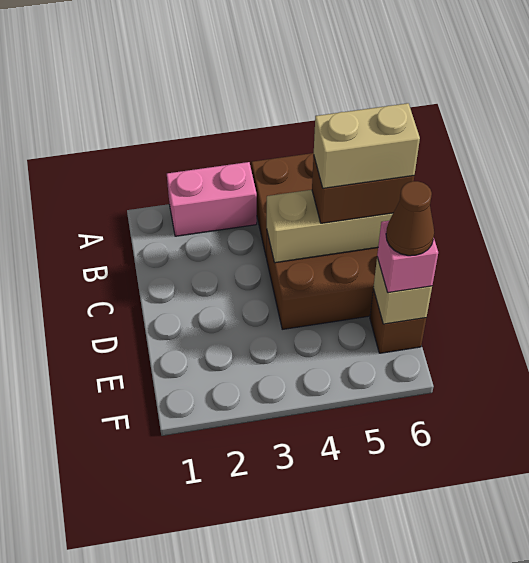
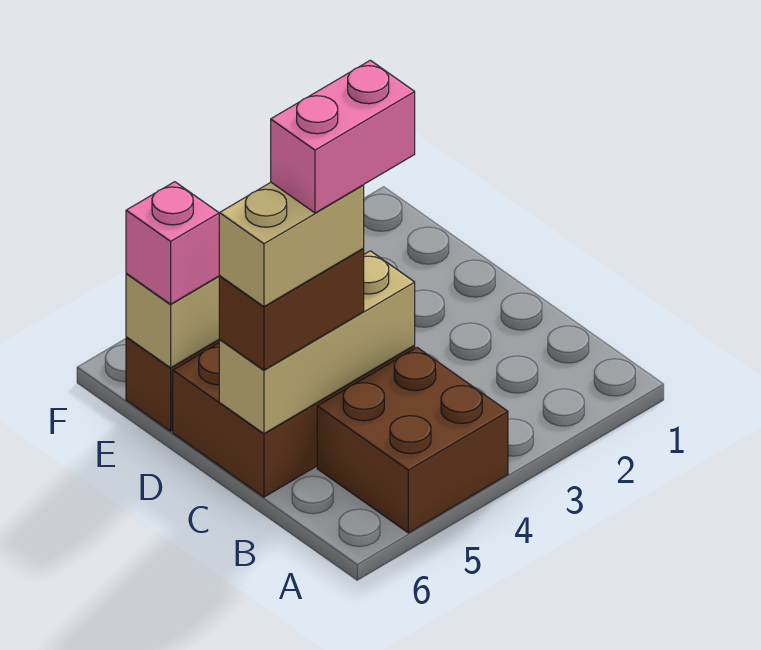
pink 1x2 brick [167,162,257,236] -> pink 1x2 brick moved to [271,60,415,213]
brown 1x1 cone [386,181,434,256] -> none

